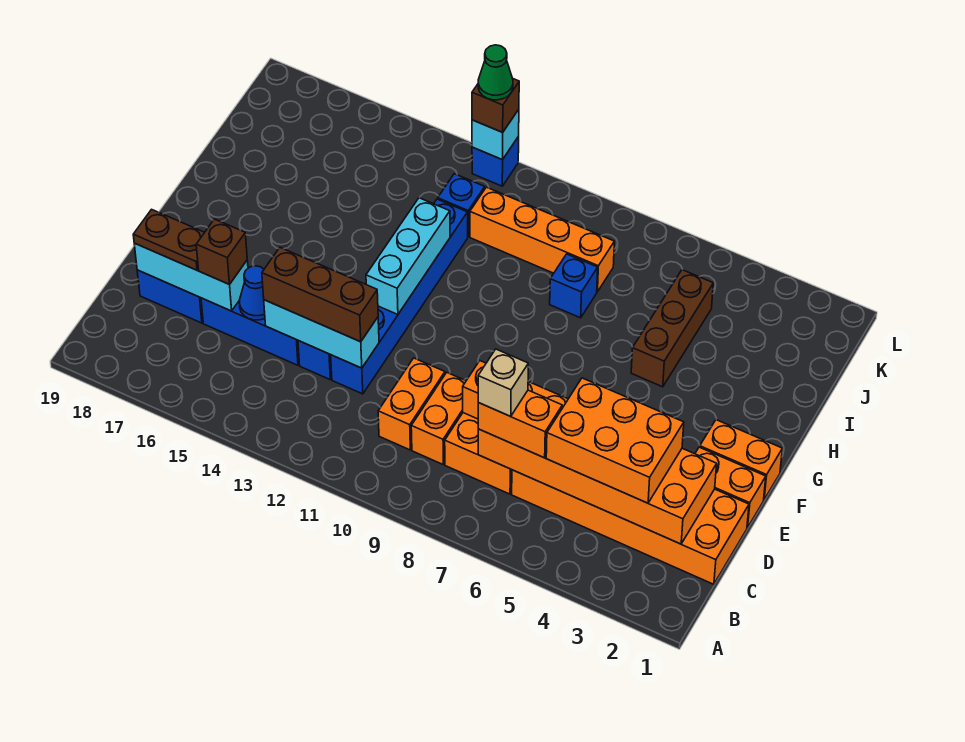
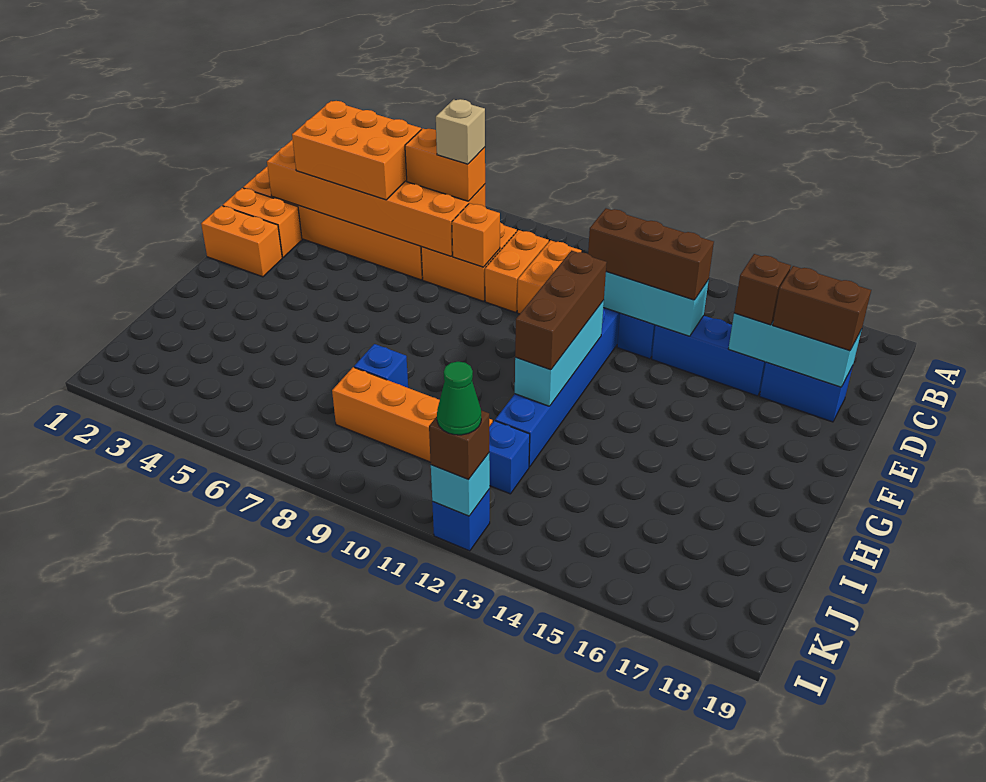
blue 1x1 cone [240,266,265,320] -> none
brown 1x2 plate [133,209,205,270] -> brown 1x2 brick [773,266,871,351]
brown 1x3 brick [631,270,713,387] -> brown 1x3 brick moved to [515,251,607,370]

